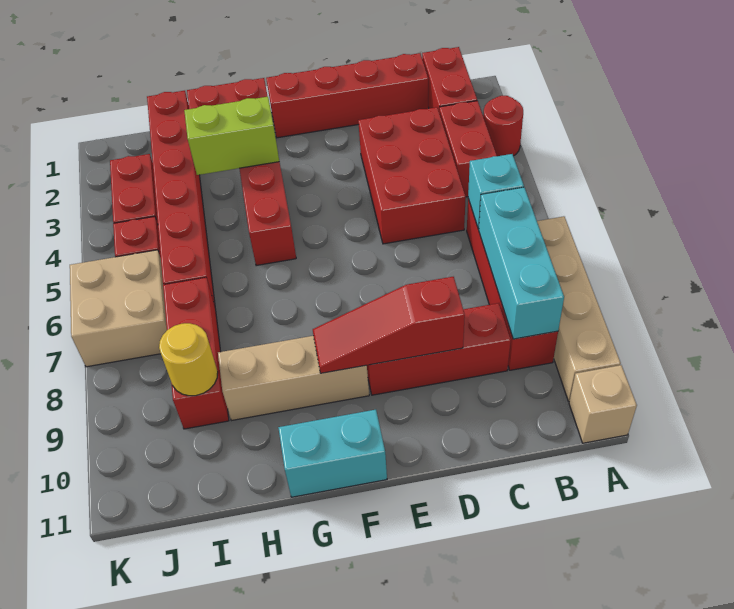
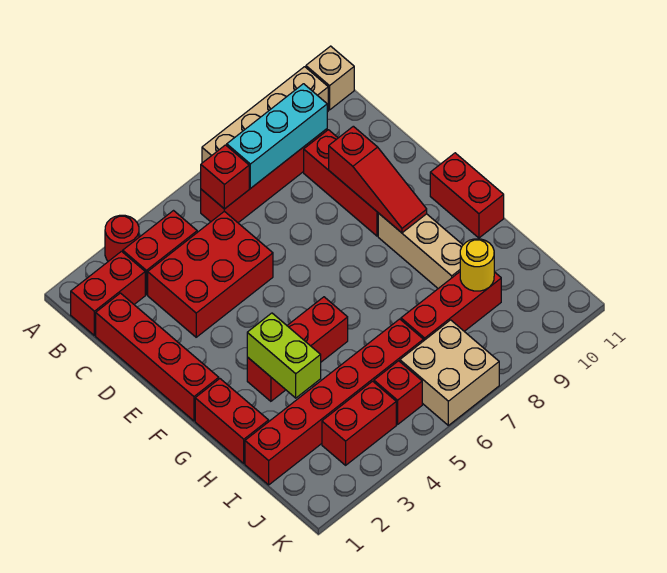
cyan 1x1 brick [468,154,524,229] -> red 1x1 brick [201,145,249,209]
cyan 1x2 brick [278,410,387,497] -> red 1x2 brick [430,153,504,238]

